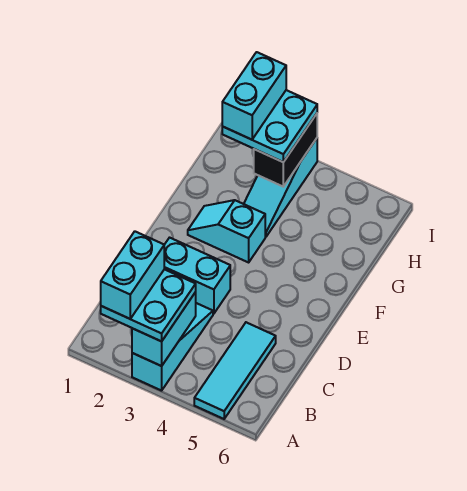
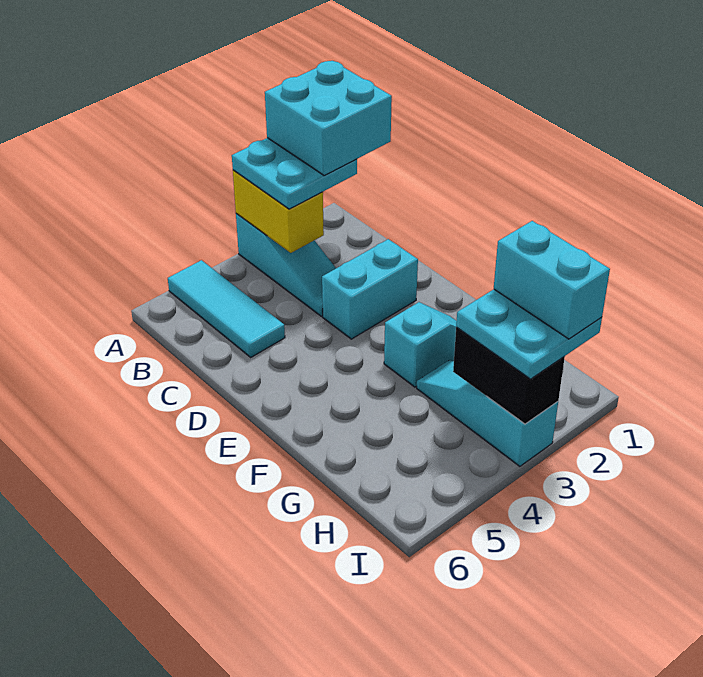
cyan 1x2 brick [101,231,164,319] -> cyan 2x2 brick [265,61,392,175]
cyan 1x2 brick [132,292,196,366] -> yellow 1x2 brick [233,170,324,253]

